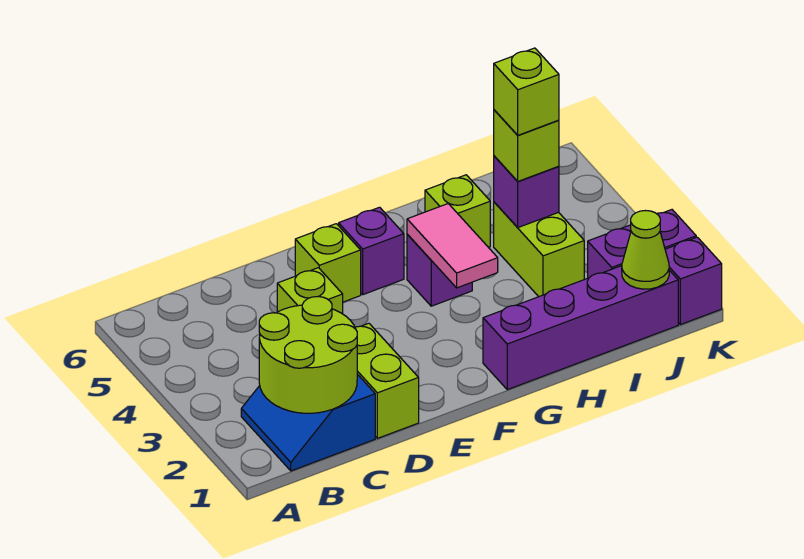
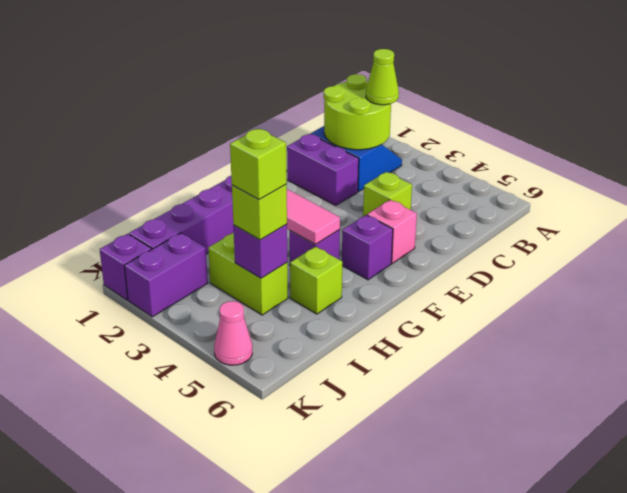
lime 1x2 brick [355,323,419,438] -> purple 1x2 brick [287,134,359,205]
lime 1x1 brick [295,224,361,302] -> pink 1x1 brick [367,200,417,263]
lime 1x1 cone [622,211,669,289] -> lime 1x1 cone moved to [366,49,399,105]
none -> pink 1x1 cone [214,301,252,365]

